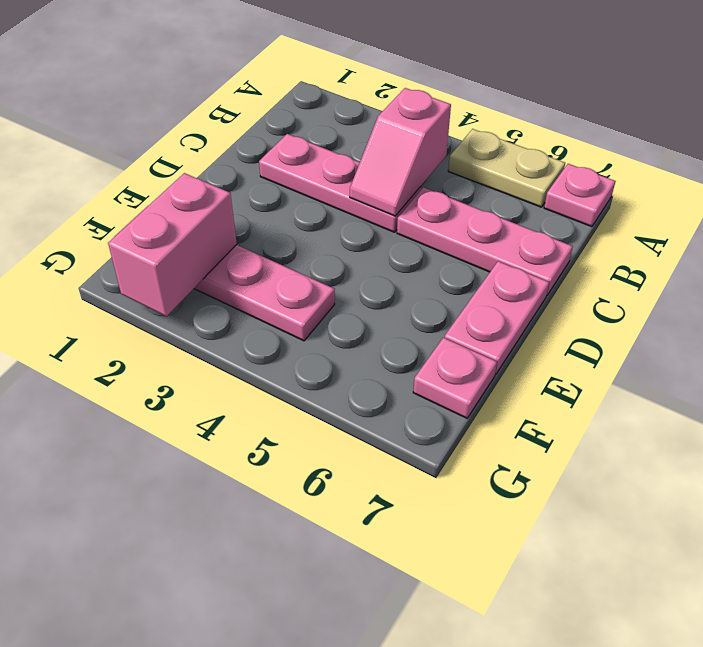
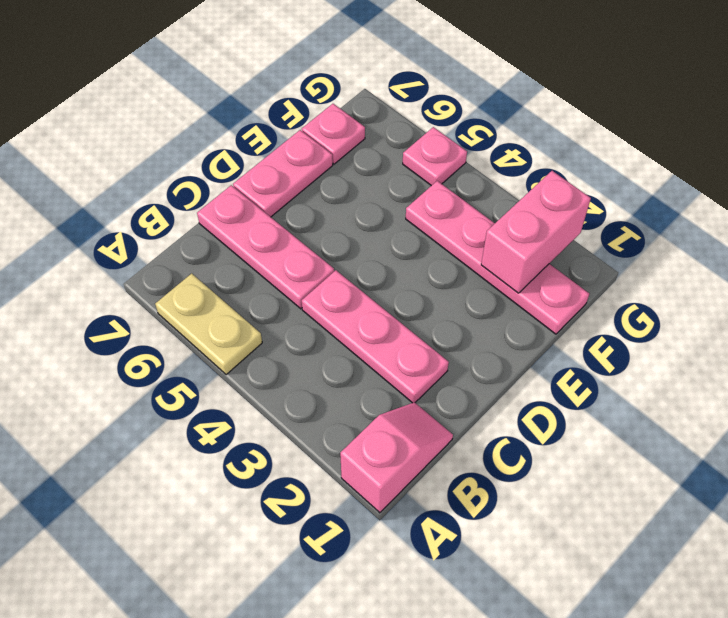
pink 1x1 plate [544,164,615,227] -> pink 1x1 plate moved to [403,127,467,186]
pink 1x2 slope [350,88,451,216] -> pink 1x2 slope moved to [340,402,453,513]

